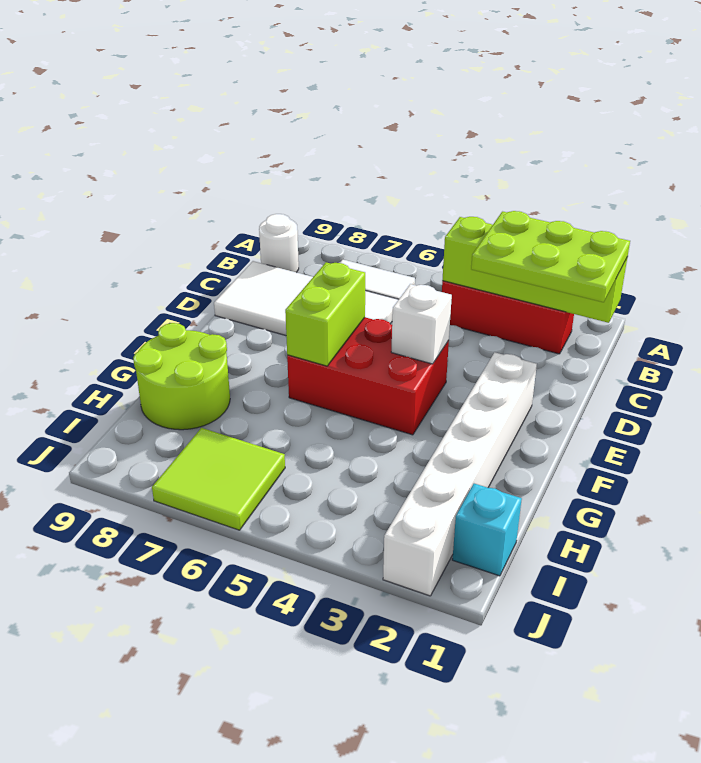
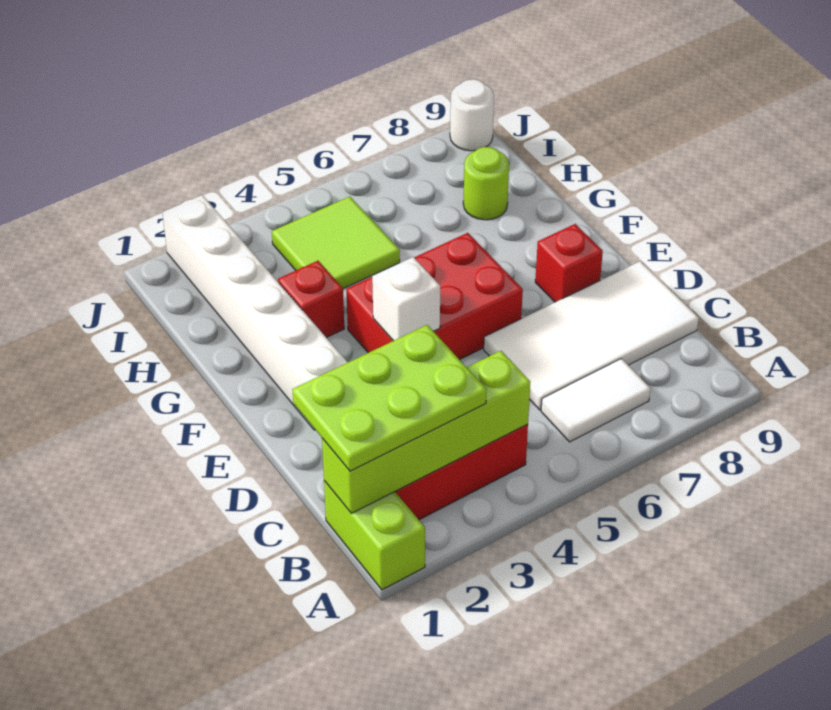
white 1x1 round brick [259,214,299,273] -> white 1x1 round brick moved to [450,79,494,151]
lime 1x2 brick [285,262,365,366] -> lime 1x2 brick moved to [324,481,425,590]
none -> red 1x1 brick [535,224,603,302]
none -> red 1x1 brick [278,261,344,338]
lime 2x2 round brick [133,323,230,430] -> lime 1x1 round brick [463,147,509,220]
cyan 1x1 brick [452,484,522,576] -> none
lime 2x2 tile [152,428,285,530] -> lime 2x2 tile moved to [272,197,400,289]

